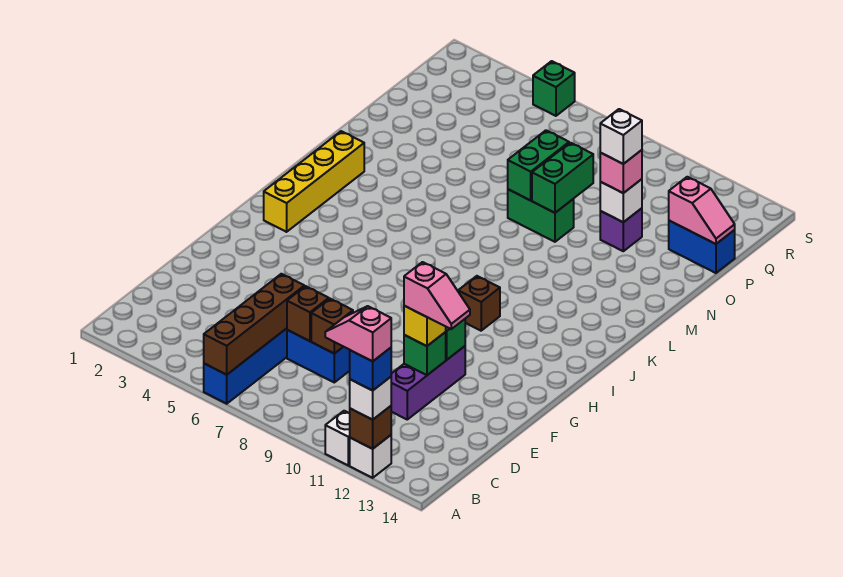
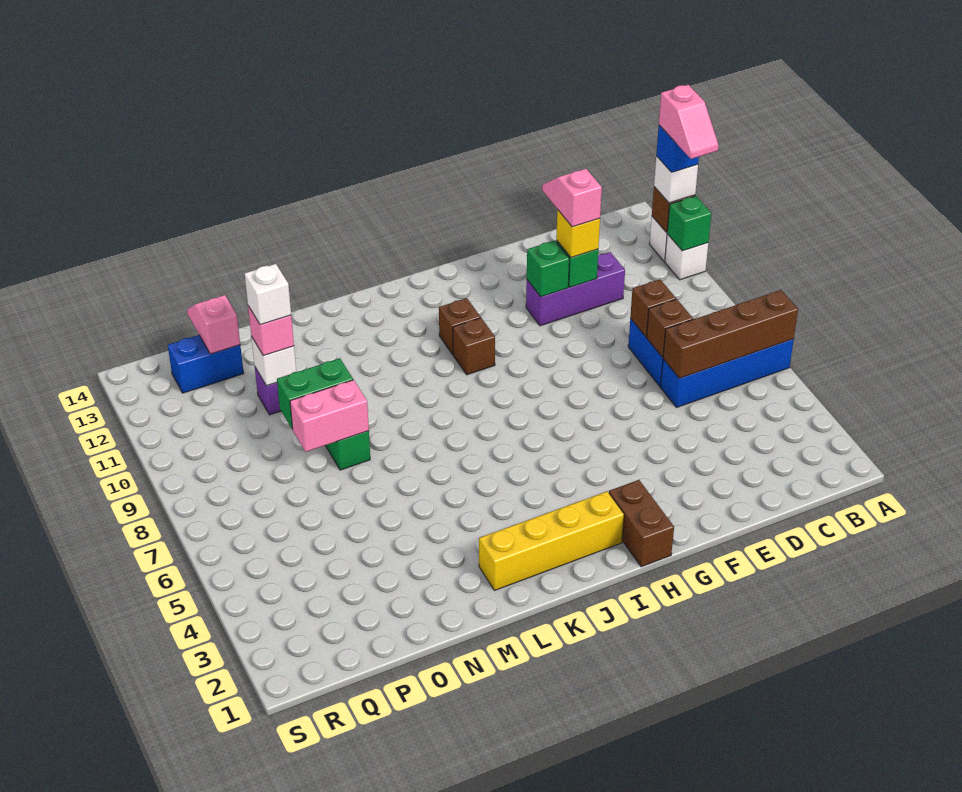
none -> brown 1x2 brick [609,480,674,567]
none -> brown 1x1 brick [439,298,481,354]
green 1x2 brick [508,130,569,200] -> pink 1x2 brick [290,380,369,452]
blue 1x2 brick [669,221,735,273] -> blue 1x2 brick turned to [168,335,244,393]
green 1x1 brick [533,61,575,116] -> green 1x1 brick moved to [667,196,711,251]

